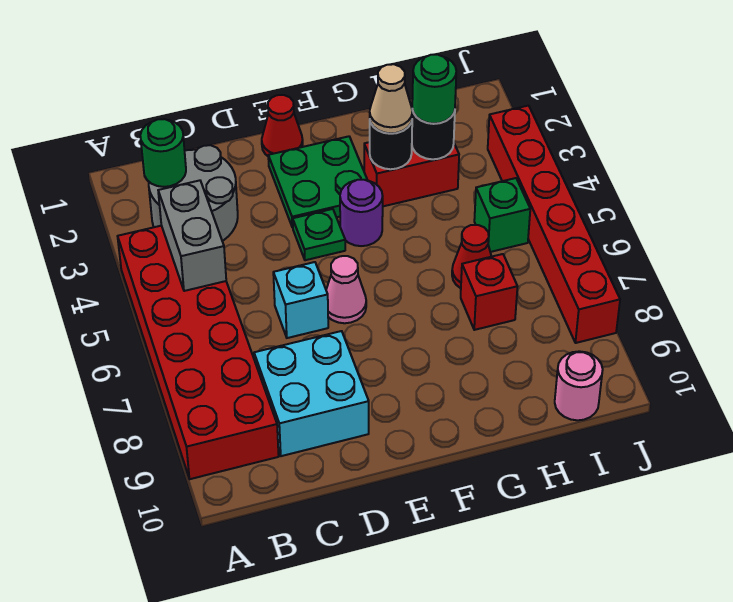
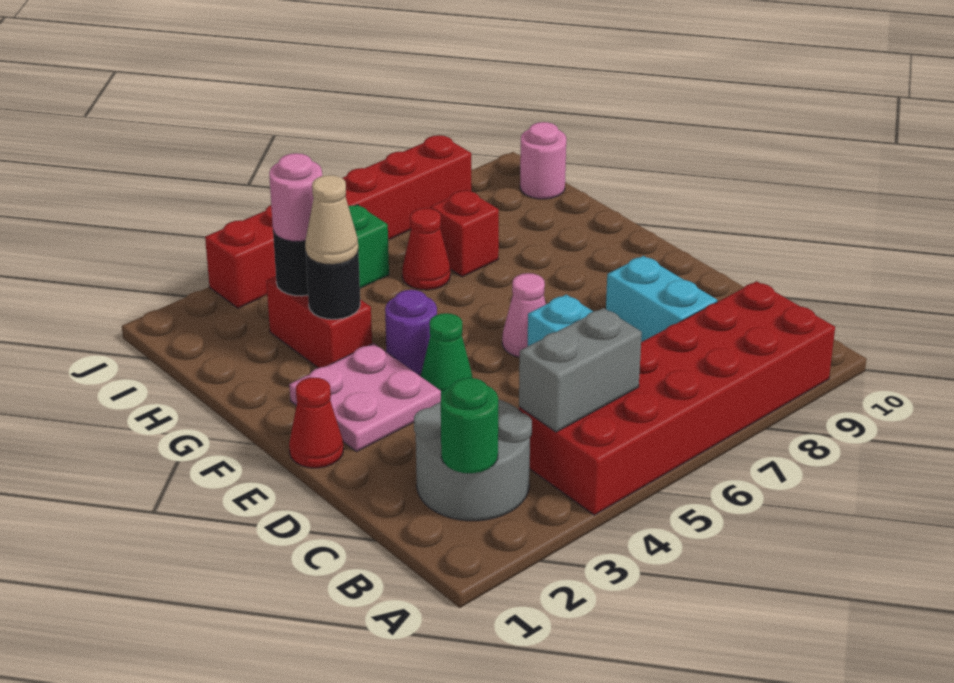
cyan 2x2 brick [254,331,369,456] -> cyan 1x2 brick [606,256,717,342]
green 2x2 plate [268,136,367,228] -> pink 2x2 plate [289,343,441,452]
green 1x1 plate [293,209,345,260] -> green 1x1 cone [421,313,472,395]
green 1x1 round brick [412,55,456,124] -> pink 1x1 round brick [269,153,322,241]

